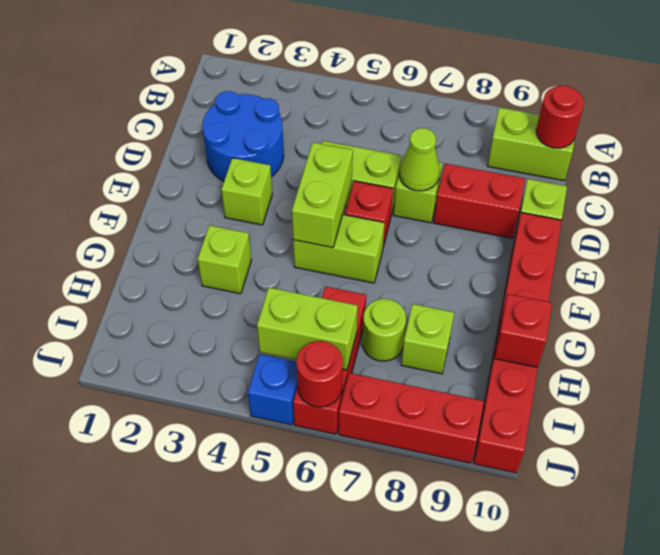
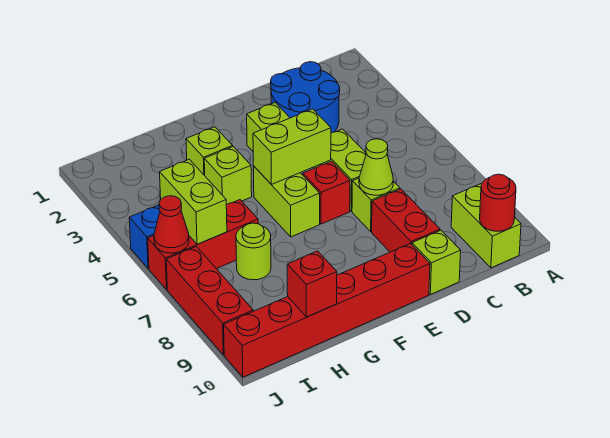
lime 1x1 brick [401,304,454,374] -> lime 1x1 brick moved to [204,147,252,205]
red 1x1 round brick [297,341,343,407] -> red 1x1 cone [154,196,189,253]

